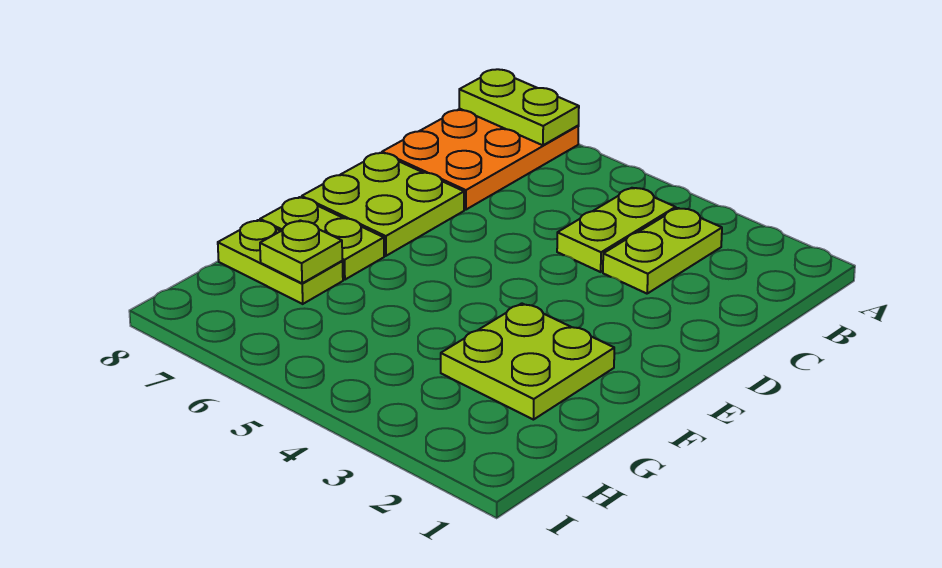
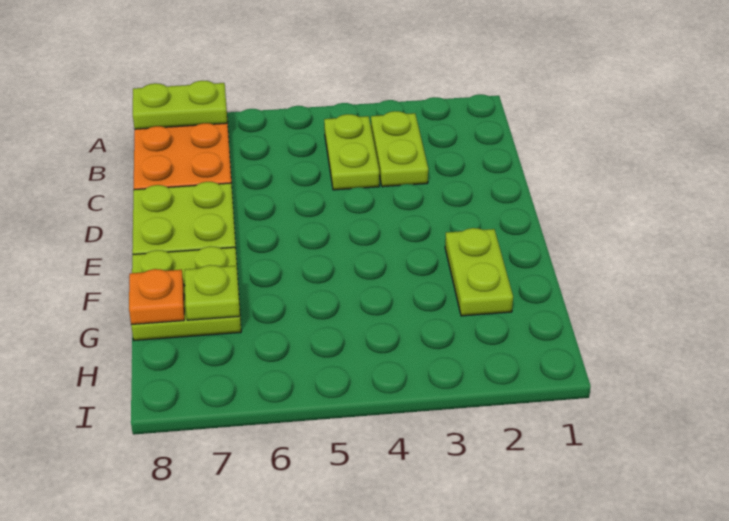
lime 2x2 plate [441,303,614,420] -> lime 1x2 plate [445,228,513,316]
none -> orange 1x1 plate [129,269,184,324]

